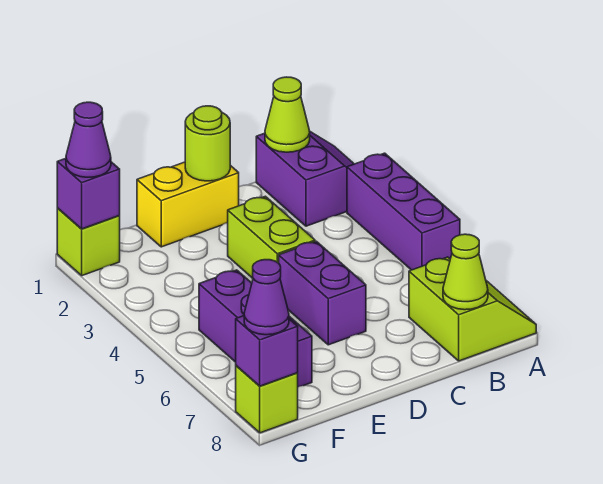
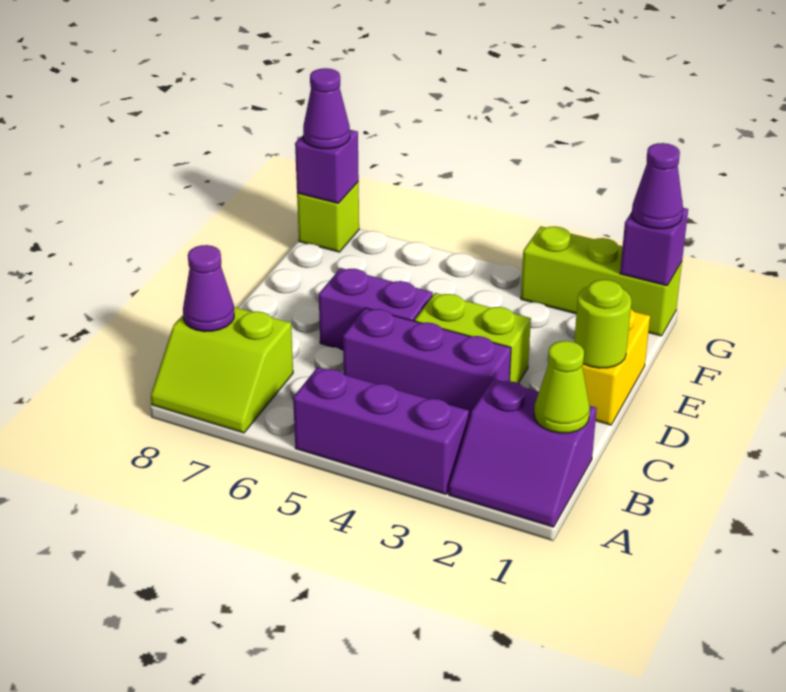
lime 1x1 cone [443,234,488,310] -> purple 1x1 cone [183,245,234,332]
purple 1x3 brick [199,270,312,387] -> purple 1x3 brick moved to [343,308,511,418]
lime 1x1 brick [57,208,120,276] -> lime 1x3 brick [521,226,682,336]

